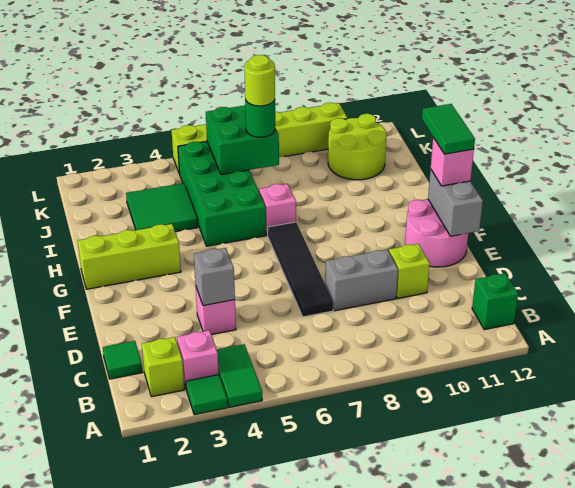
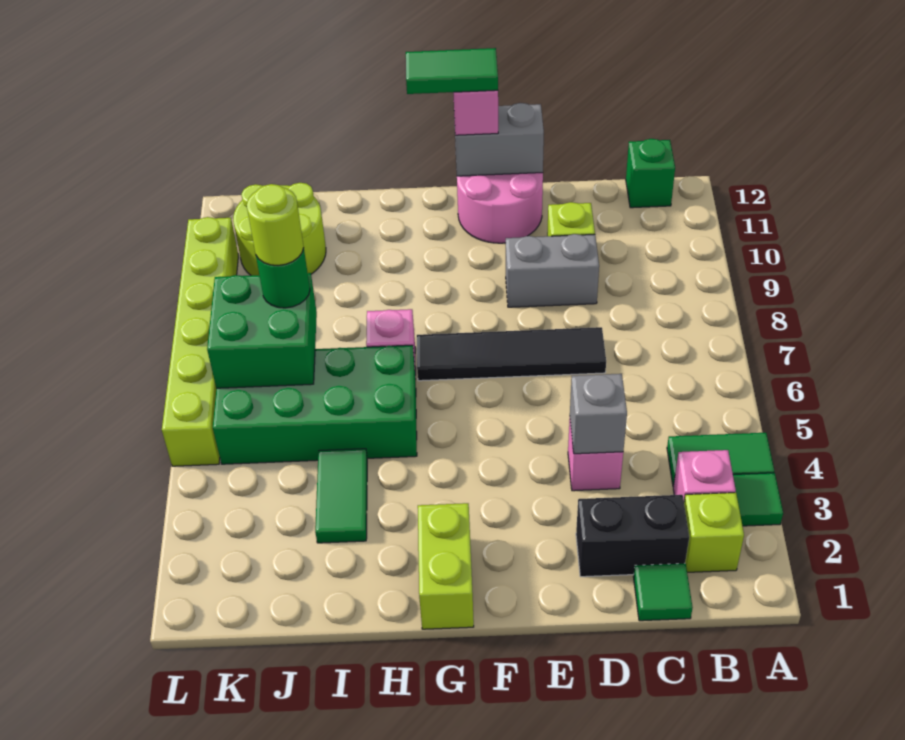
none -> black 1x2 brick [576,495,689,577]
grey 1x2 brick [325,250,398,311] -> grey 1x2 brick turned to [506,234,599,307]
lime 1x3 brick [78,224,181,289] -> lime 1x2 brick [418,503,474,629]
green 2x2 tile [126,183,198,232] -> green 1x2 tile [315,449,367,543]

